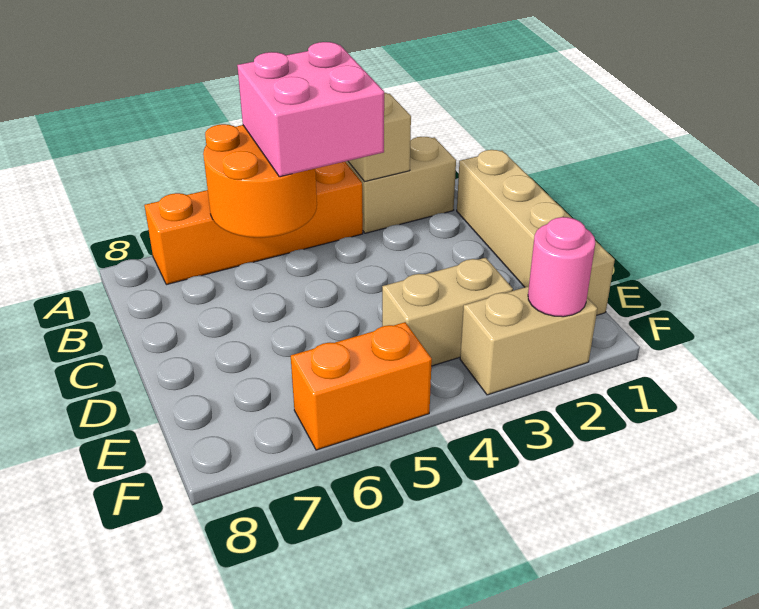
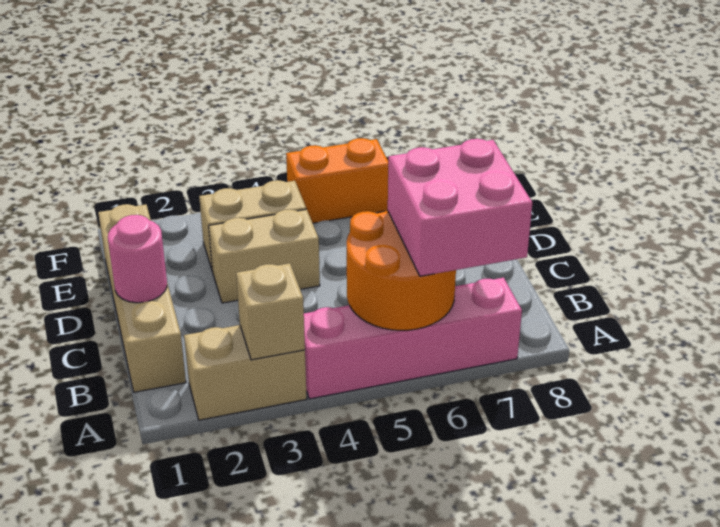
orange 1x4 brick [145,162,363,285] -> pink 1x4 brick [304,278,522,399]
pink 2x2 brick [237,42,384,177] -> pink 2x2 brick moved to [388,139,532,276]
tan 1x2 brick [460,286,597,395] -> tan 1x2 brick moved to [209,209,320,303]
pink 1x1 round brick [528,217,595,317] -> pink 1x1 round brick moved to [108,215,167,303]

